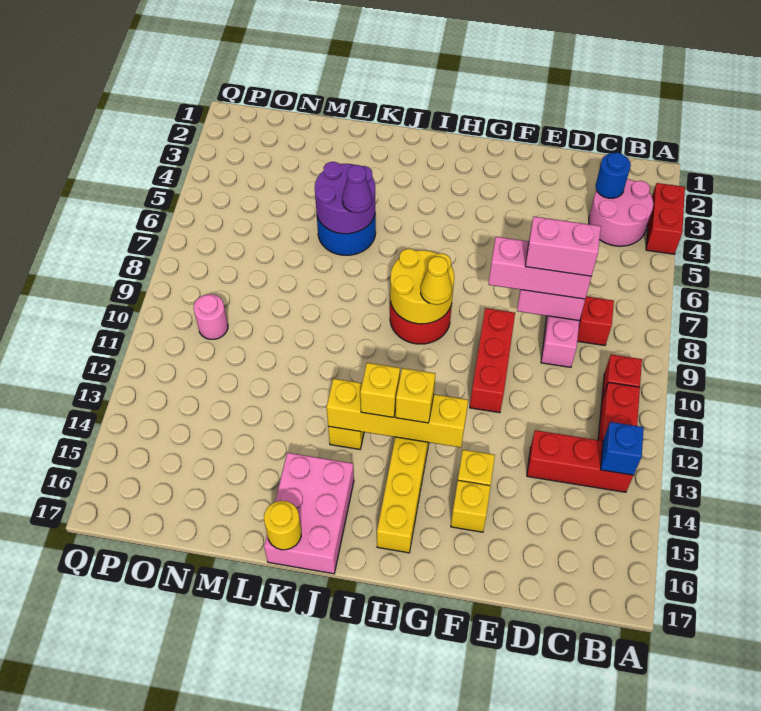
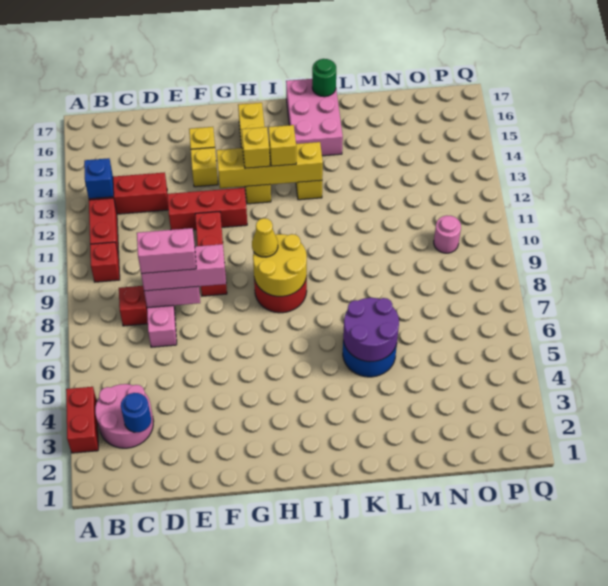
none -> red 1x3 brick [168,188,247,230]
purple 1x1 cone [342,165,372,213] -> none
yellow 1x1 round brick [264,501,301,550] -> green 1x1 round brick [312,59,336,97]

